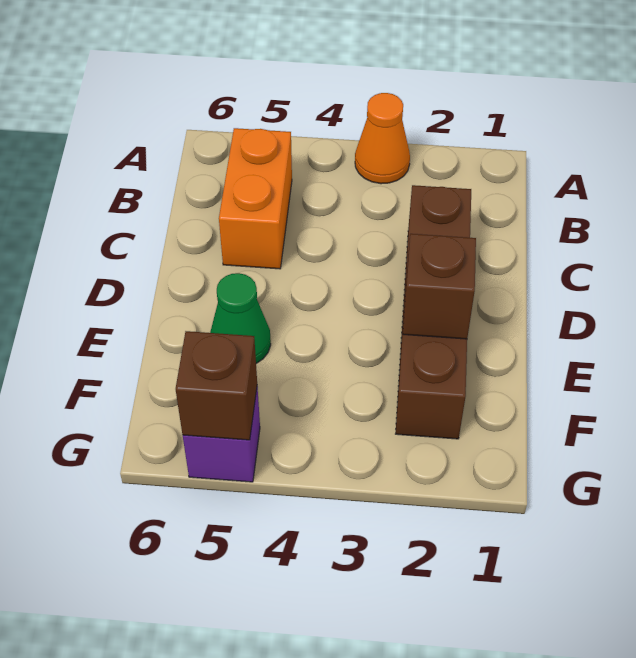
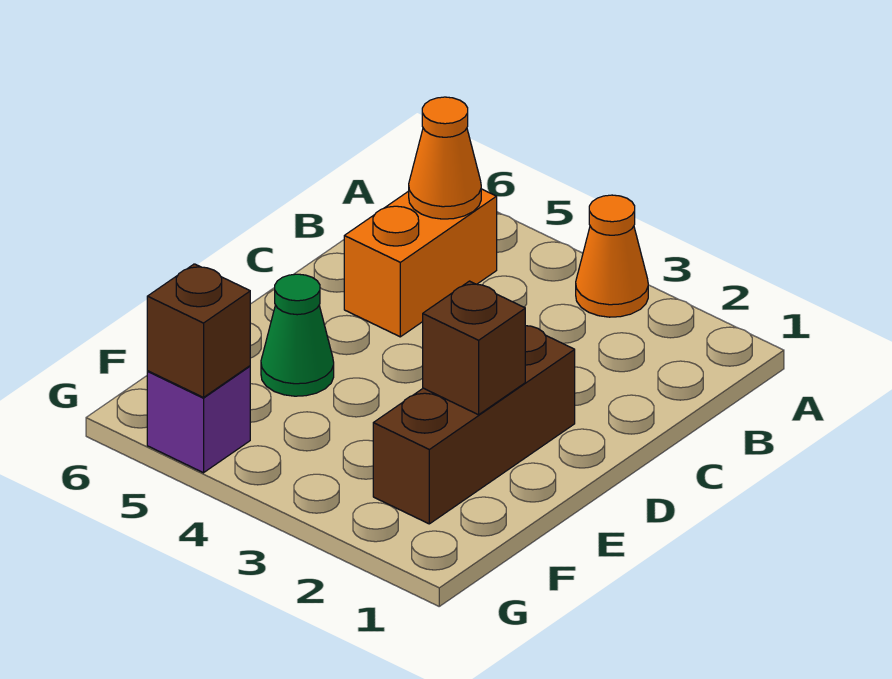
none -> orange 1x1 cone [409,97,481,219]
brown 1x4 brick [396,185,471,439] -> brown 1x3 brick [373,326,575,524]

